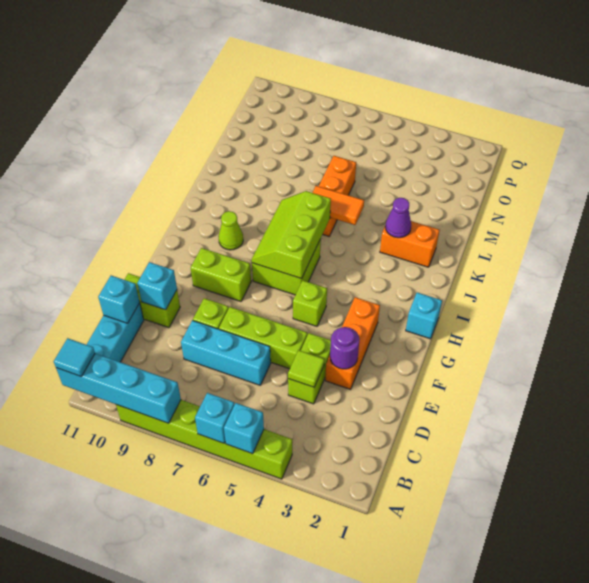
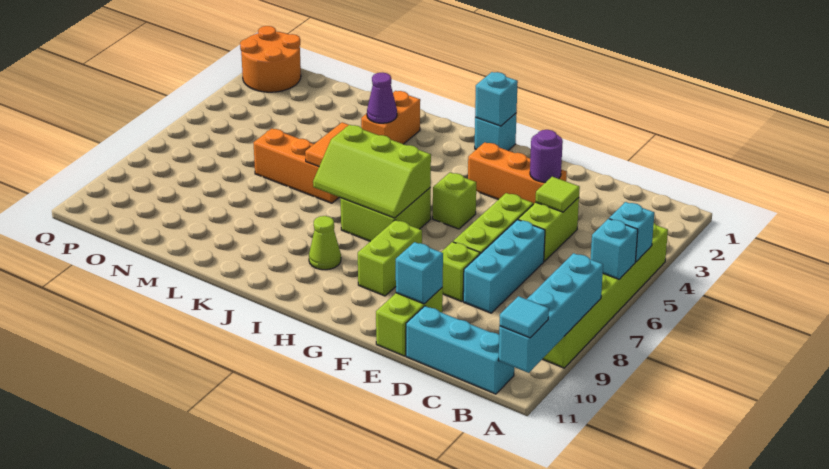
lime 1x2 brick [288,333,331,404] -> lime 1x2 brick turned to [518,198,579,261]
cyan 1x1 brick [98,276,140,323] -> cyan 1x1 brick moved to [475,72,518,126]
none -> orange 2x2 round brick [240,26,301,92]

